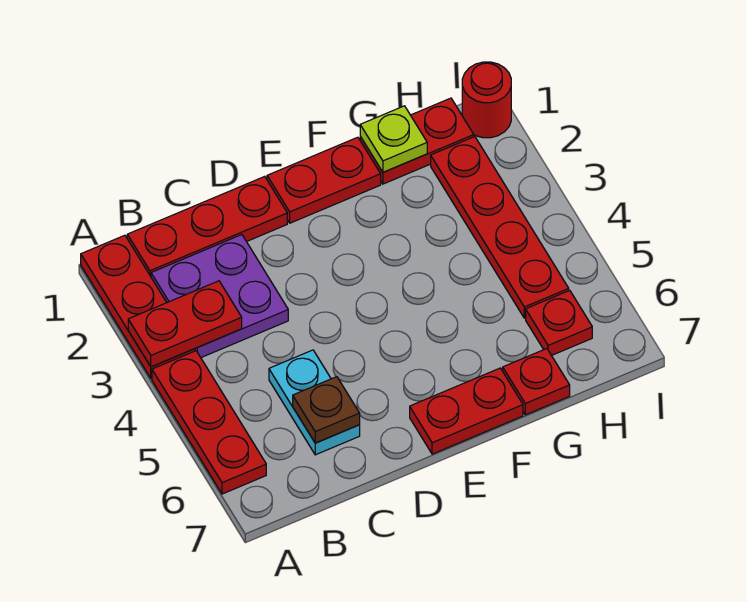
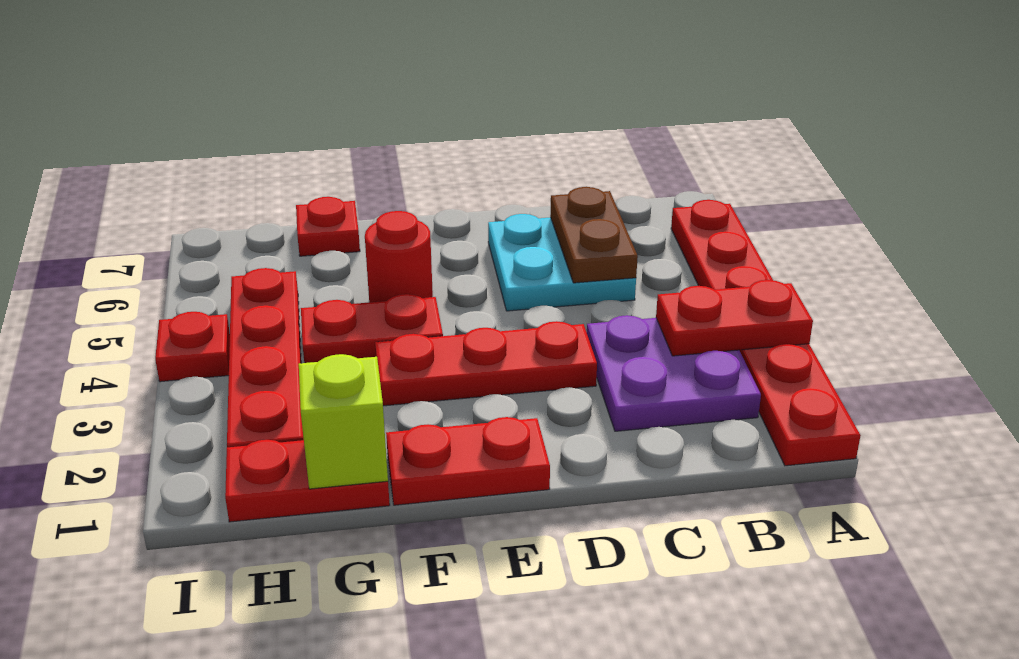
red 1x3 plate [127,176,287,276] -> red 1x3 plate moved to [375,321,597,406]
cyan 1x2 plate [269,350,360,455] -> cyan 2x2 plate [488,214,636,311]
brown 1x1 plate [293,377,360,443] -> brown 1x2 plate [550,187,638,283]
red 1x2 plate [410,368,523,454] -> red 1x2 plate moved to [301,294,443,363]
lime 1x1 plate [360,106,427,172] -> lime 1x1 brick [299,354,388,489]
red 1x1 plate [526,290,592,355] -> red 1x1 plate moved to [155,312,230,382]
red 1x1 round brick [462,62,511,138] -> red 1x1 round brick moved to [365,211,433,302]

